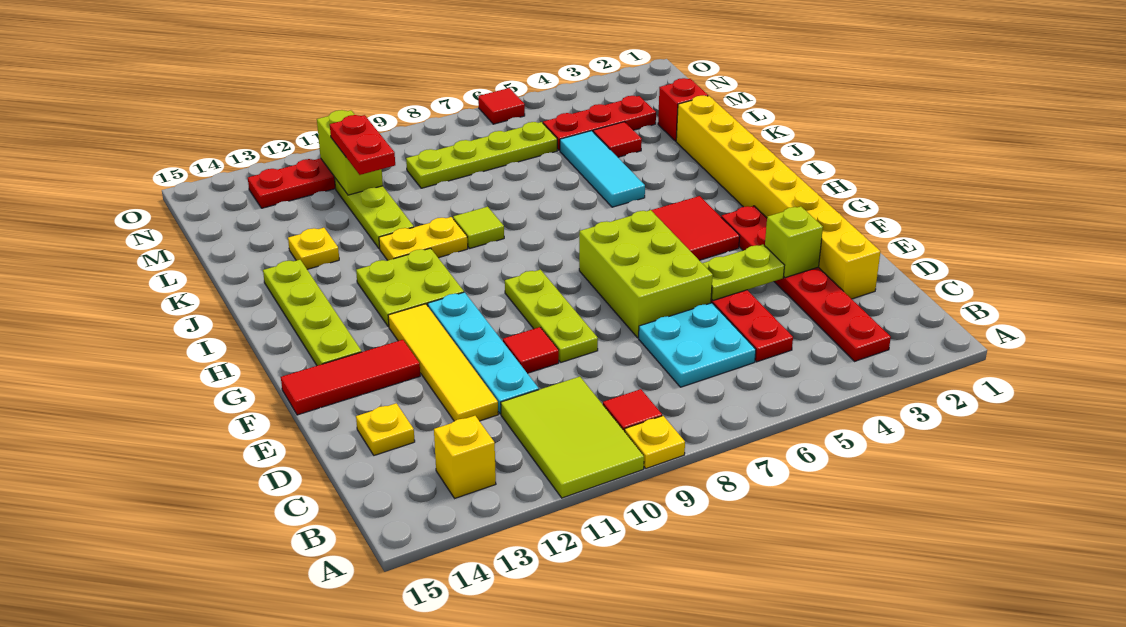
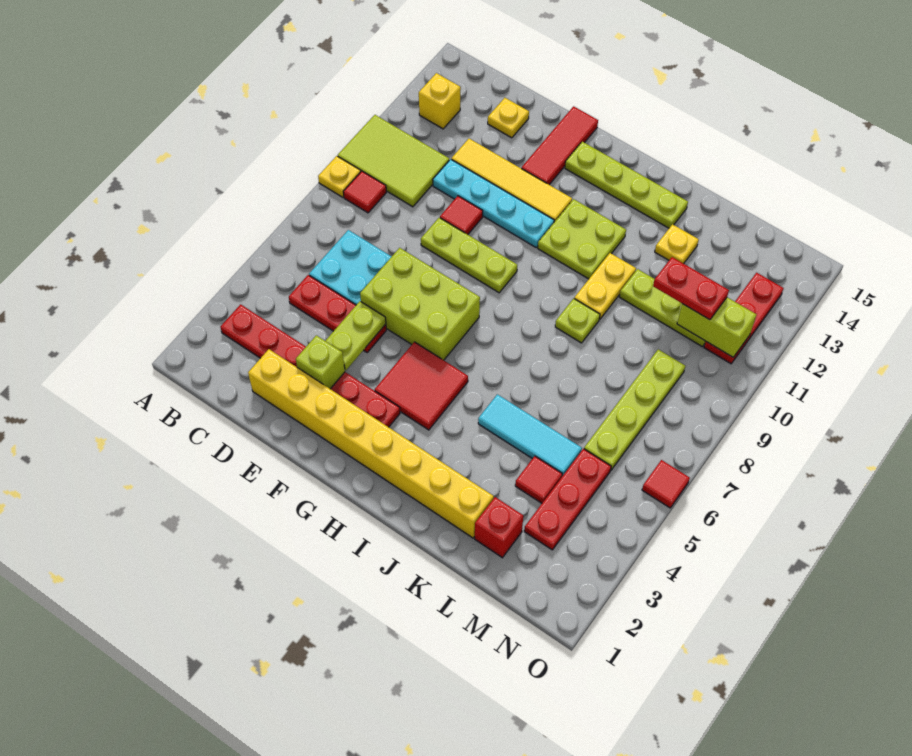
lime 1x1 tile [453,207,504,249] -> lime 1x1 plate [555,299,600,343]

